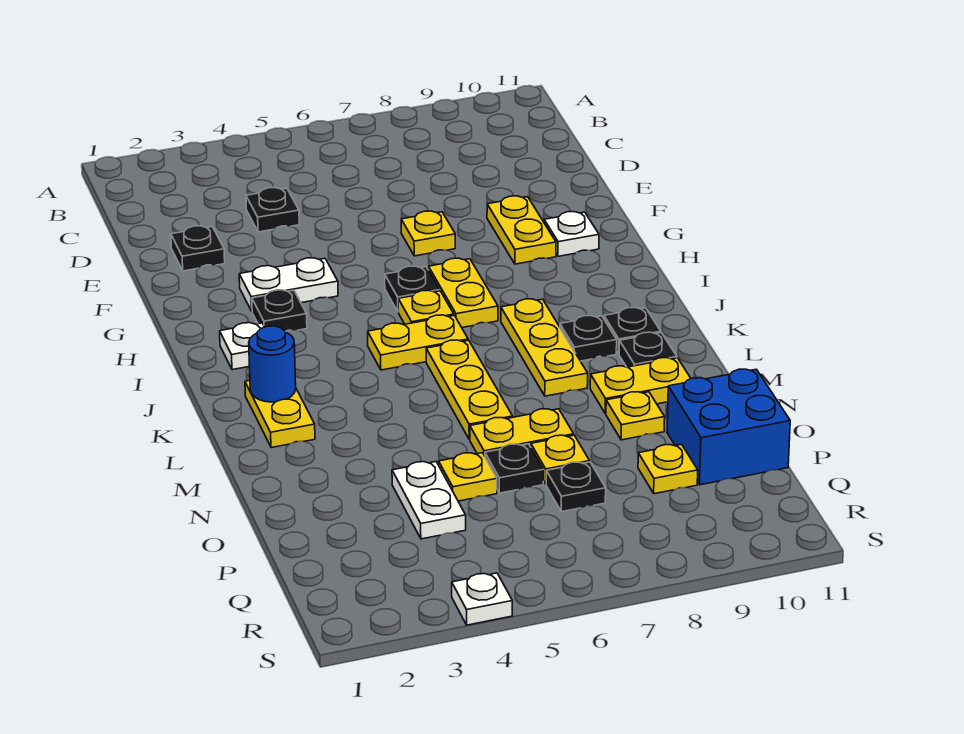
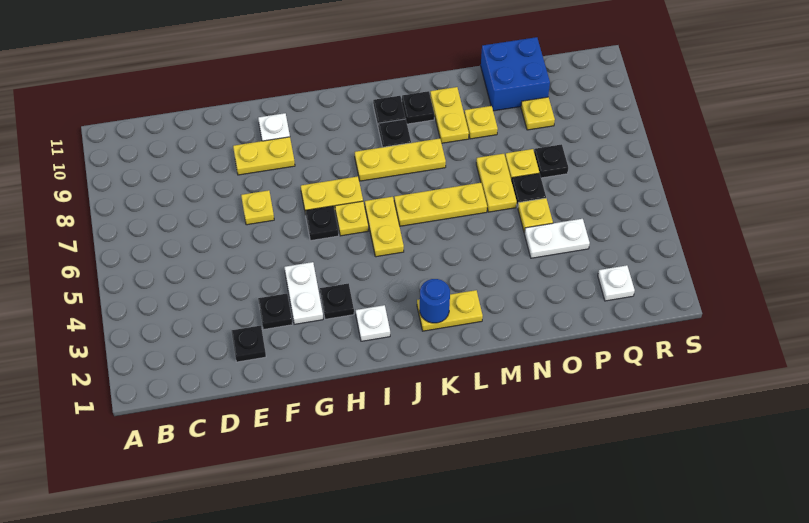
black 1x1 plate [246,188,299,232] -> black 1x1 plate moved to [258,294,293,330]
white 1x1 plate [452,573,512,625] -> white 1x1 plate moved to [598,265,635,301]

